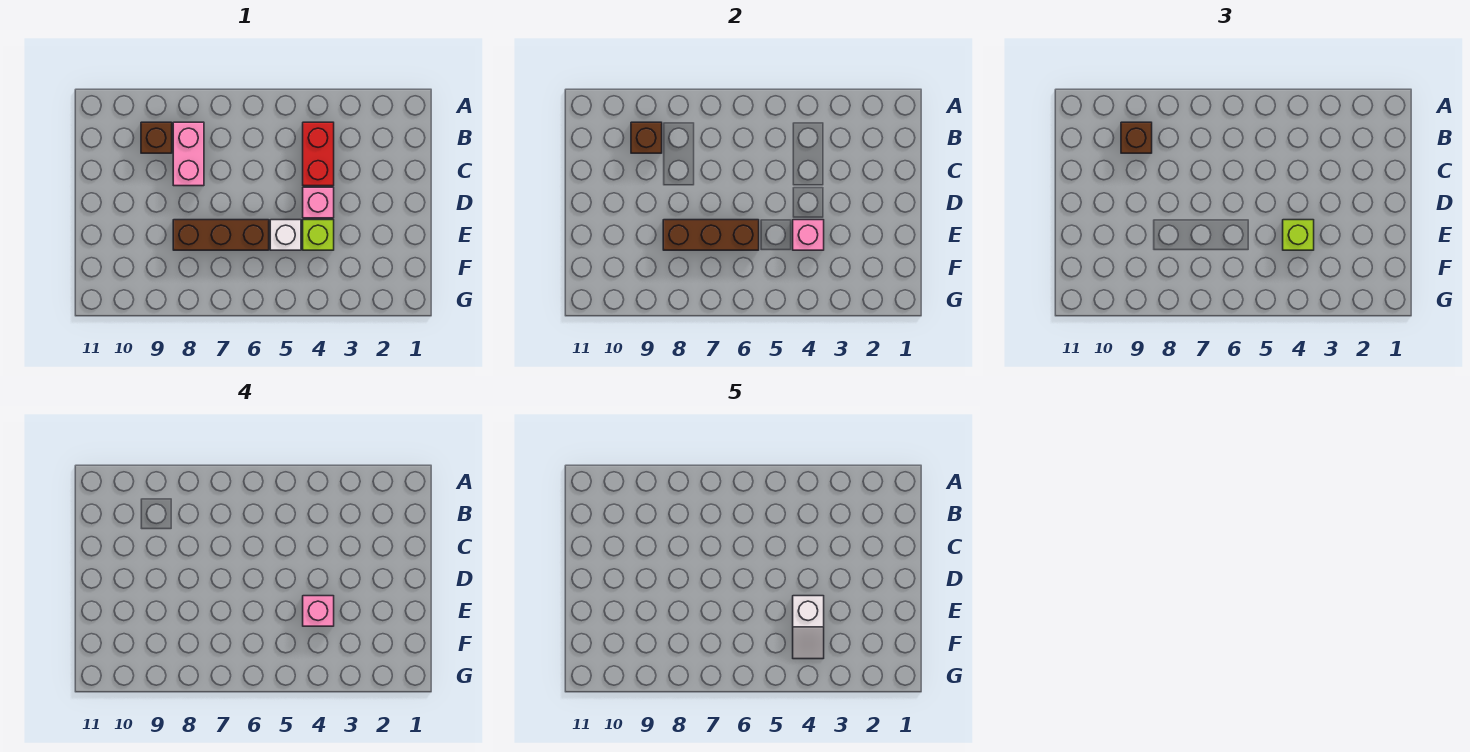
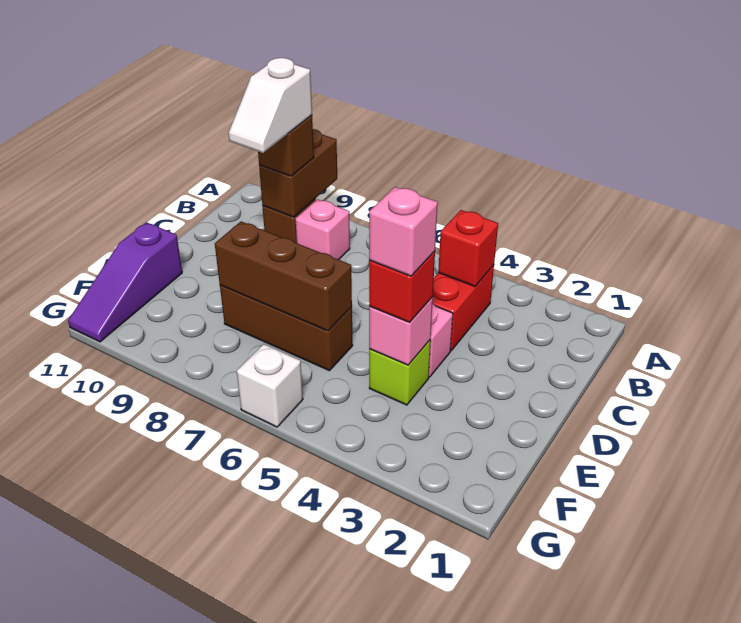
none -> red 1x1 brick [438,210,498,286]
pink 1x2 brick [173,122,204,186] -> pink 1x1 brick [296,199,350,260]
brown 1x1 brick [631,122,662,153] -> brown 1x2 brick [259,129,337,217]
lime 1x1 brick [1283,220,1314,250] -> red 1x1 brick [369,251,435,322]
white 1x2 slope [793,596,824,659] -> white 1x2 slope moved to [228,58,312,153]
white 1x1 brick [270,220,301,250] -> white 1x1 brick moved to [237,344,303,427]
none -> purple 1x3 slope [68,222,182,342]

